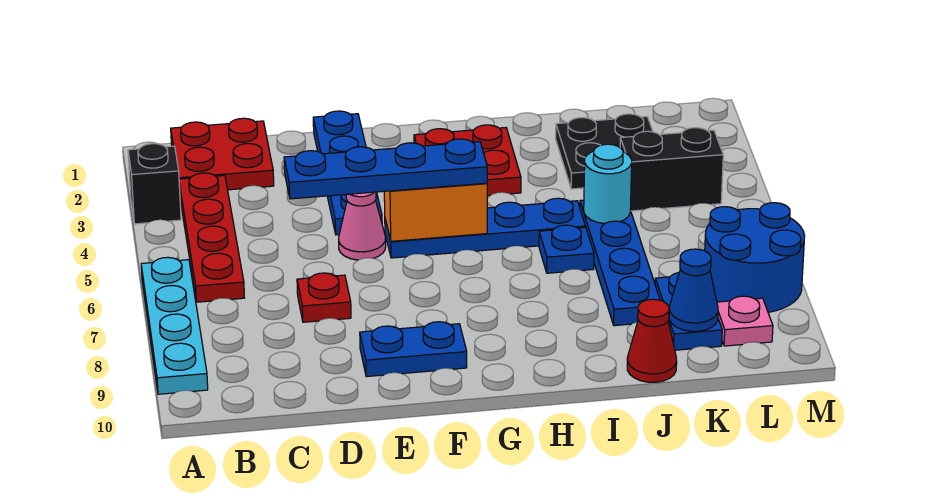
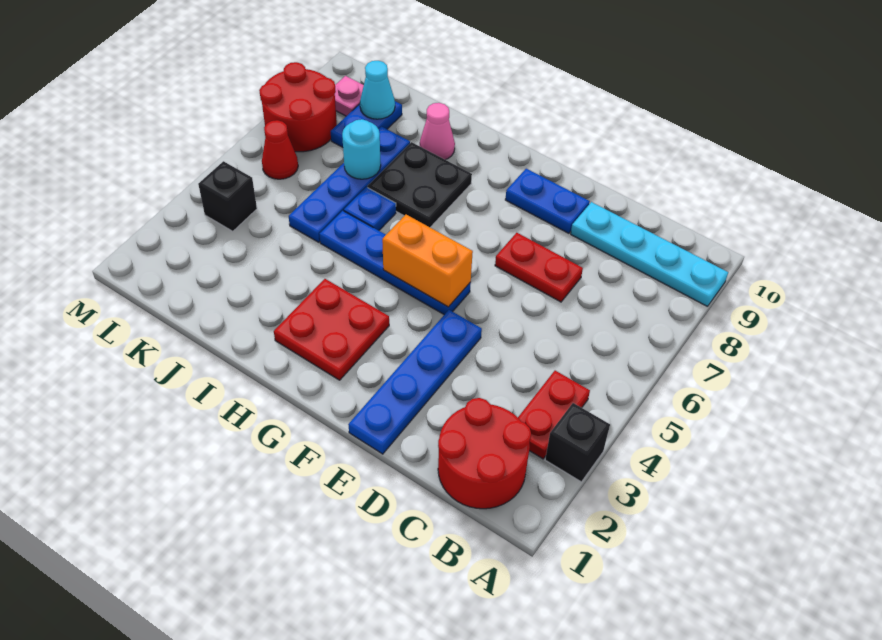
cyan 1x4 plate [141,257,208,394] -> cyan 1x4 plate turned to [571,202,728,307]
red 2x2 plate [171,118,274,190] -> red 2x2 round brick [438,398,531,509]
red 1x4 plate [179,173,244,302] -> red 1x2 plate [518,371,590,459]
blue 1x4 plate [284,139,487,199] -> none
red 1x1 plate [297,273,351,322] -> red 1x2 plate [495,233,583,302]
pink 1x1 cone [339,192,386,260] -> pink 1x1 cone moved to [420,103,455,160]
black 2x2 plate [556,114,653,189] -> black 2x2 plate moved to [367,142,472,227]
cyan 1x1 round brick [584,144,632,223] -> cyan 1x1 round brick moved to [342,119,381,179]
red 1x1 cone [627,299,677,382] -> red 1x1 cone moved to [262,120,298,179]
black 1x2 brick [620,128,723,211] -> black 1x1 brick [198,161,257,231]
blue 1x1 cone [669,249,718,331] -> cyan 1x1 cone [360,61,395,119]
blue 2x2 round brick [705,203,805,312] -> red 2x2 round brick [259,62,337,152]

